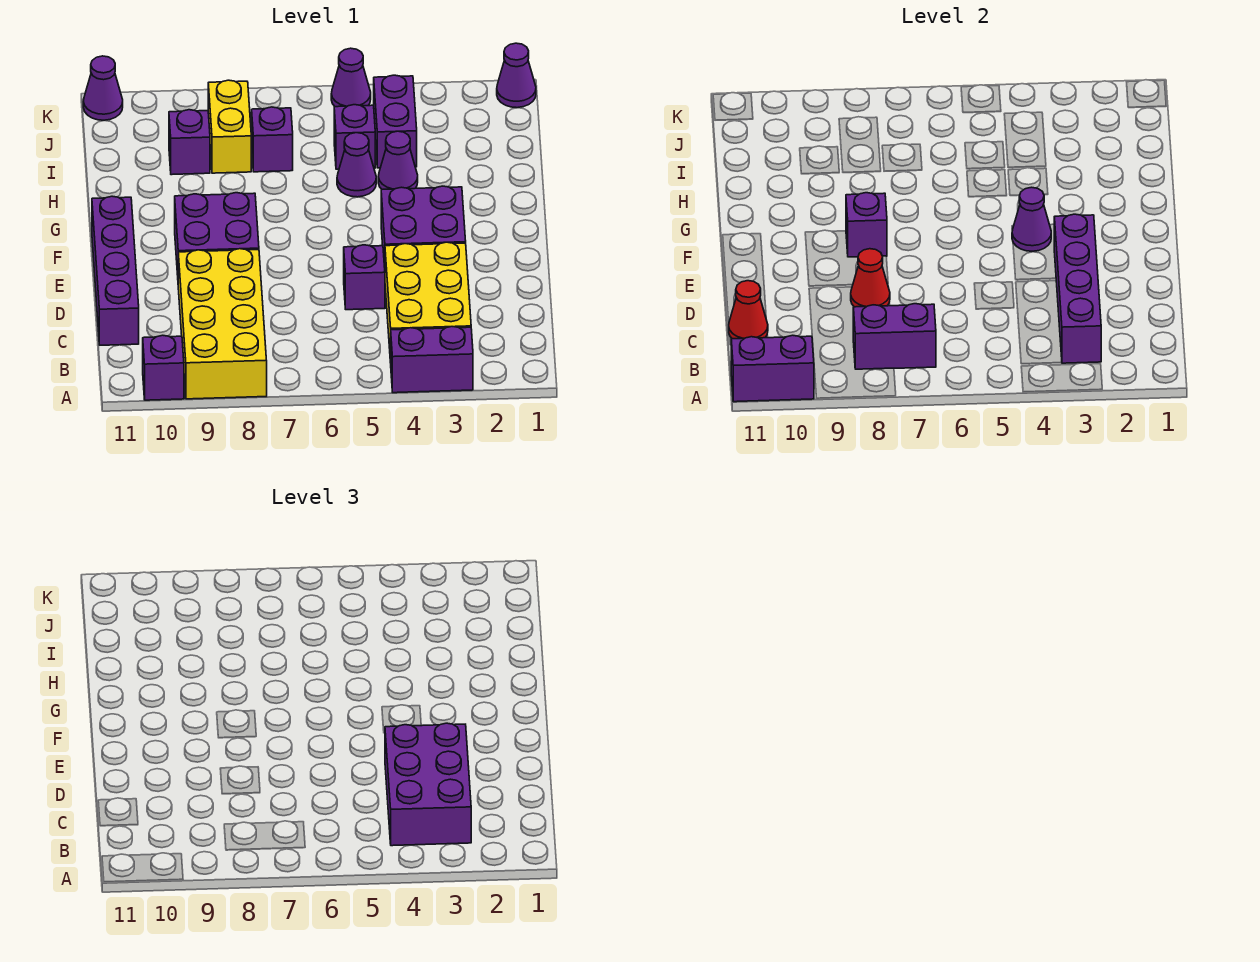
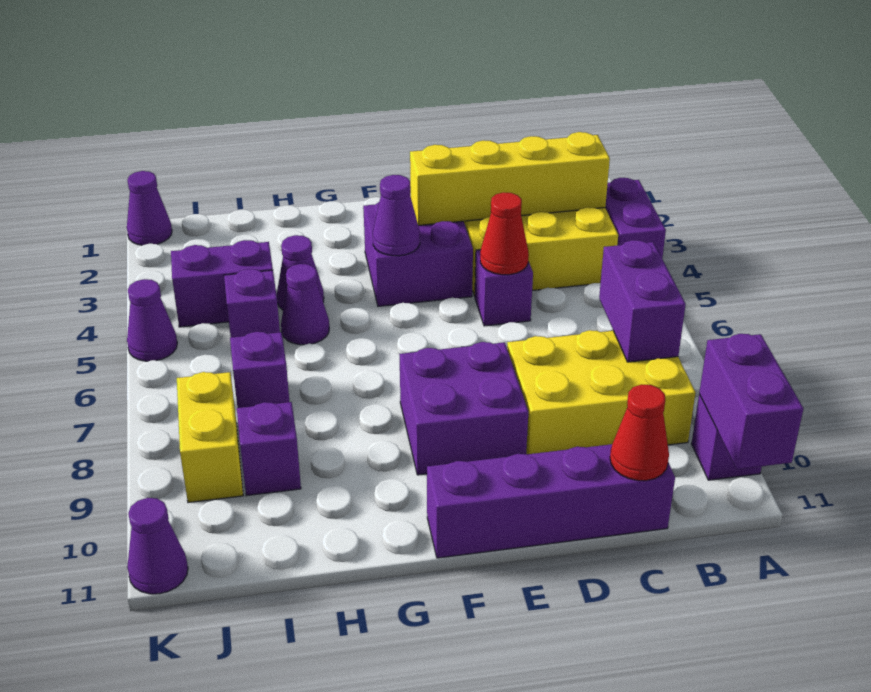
yellow 2x4 brick [178,249,267,399] -> yellow 2x3 brick [507,330,696,454]
purple 1x4 brick [1054,214,1101,363] -> yellow 1x4 brick [410,132,610,226]
purple 2x3 brick [385,723,471,846] -> none
red 1x1 cone [851,249,890,307] -> red 1x1 cone moved to [480,192,529,275]
purple 1x1 brick [846,193,887,257] -> none
yellow 1x2 brick [208,80,251,173] -> yellow 1x2 brick turned to [177,372,243,503]

